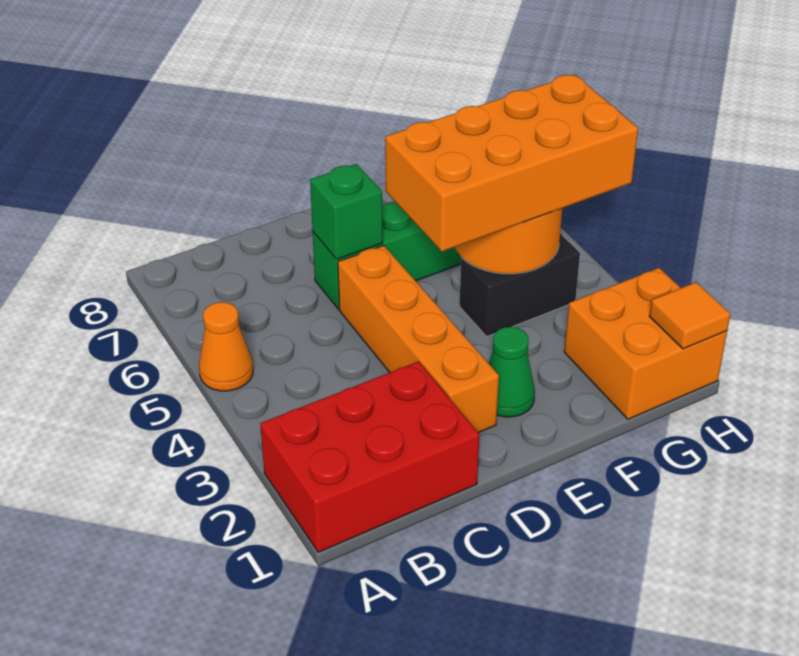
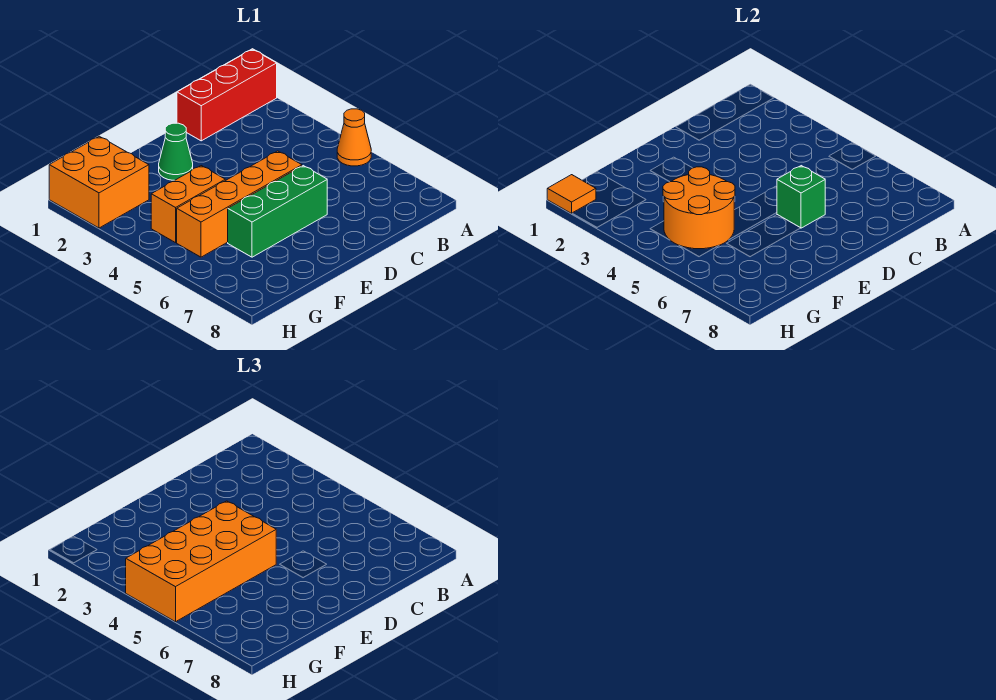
red 2x3 brick [260,362,480,552] -> red 1x3 brick [177,49,277,141]
orange 1x4 brick [338,245,499,433] -> orange 1x4 brick turned to [177,151,302,257]
black 1x2 brick [460,234,580,336] -> orange 1x2 brick [151,166,225,243]

